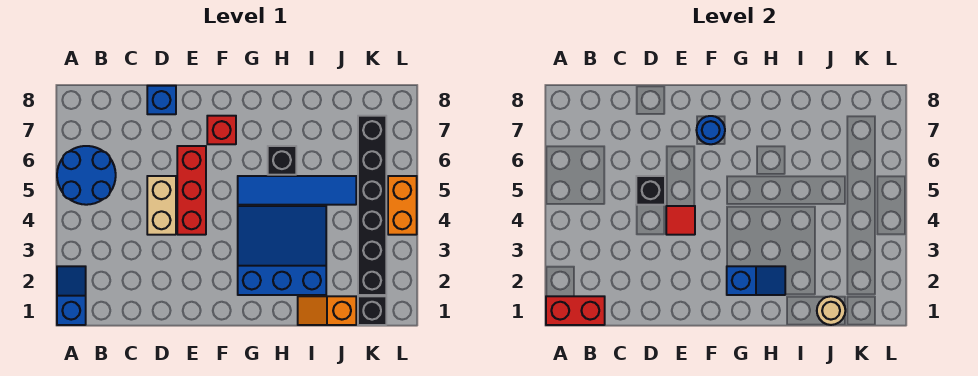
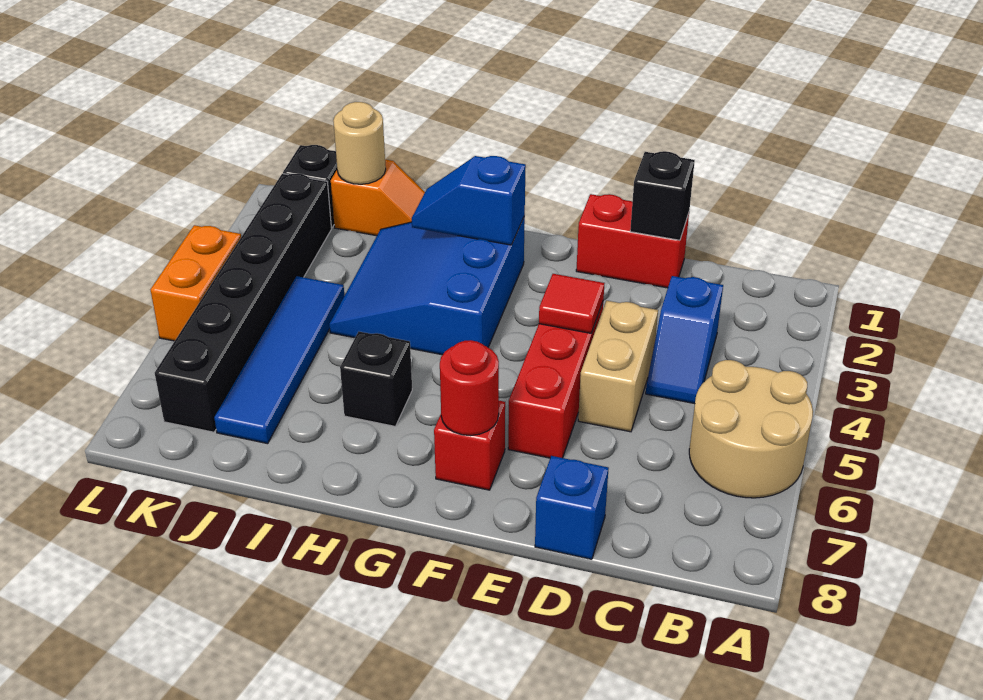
blue 1x2 slope [57,266,86,325] -> blue 1x2 slope moved to [646,276,723,404]
red 1x2 brick [546,296,605,325] -> red 1x2 brick moved to [576,194,689,288]
blue 2x2 round brick [57,146,116,205] -> tan 2x2 round brick [689,360,813,498]
black 1x1 brick [636,176,665,205] -> black 1x1 brick moved to [630,151,695,240]
blue 1x1 round brick [696,116,725,144] -> red 1x1 round brick [440,340,499,436]
blue 3x3 slope [238,206,326,295] -> blue 3x3 slope turned to [329,216,525,355]
blue 1x4 tile [238,176,356,205] -> blue 1x4 tile turned to [214,276,344,444]

